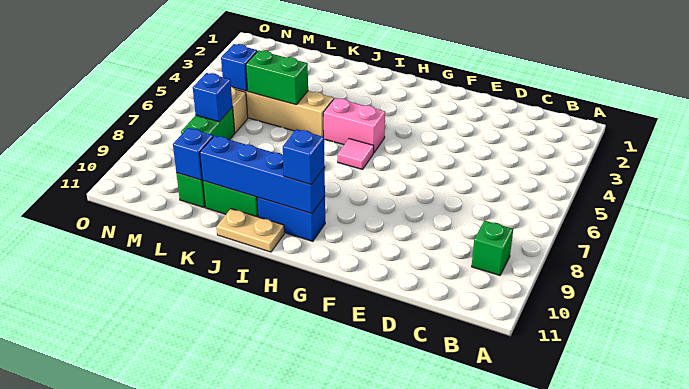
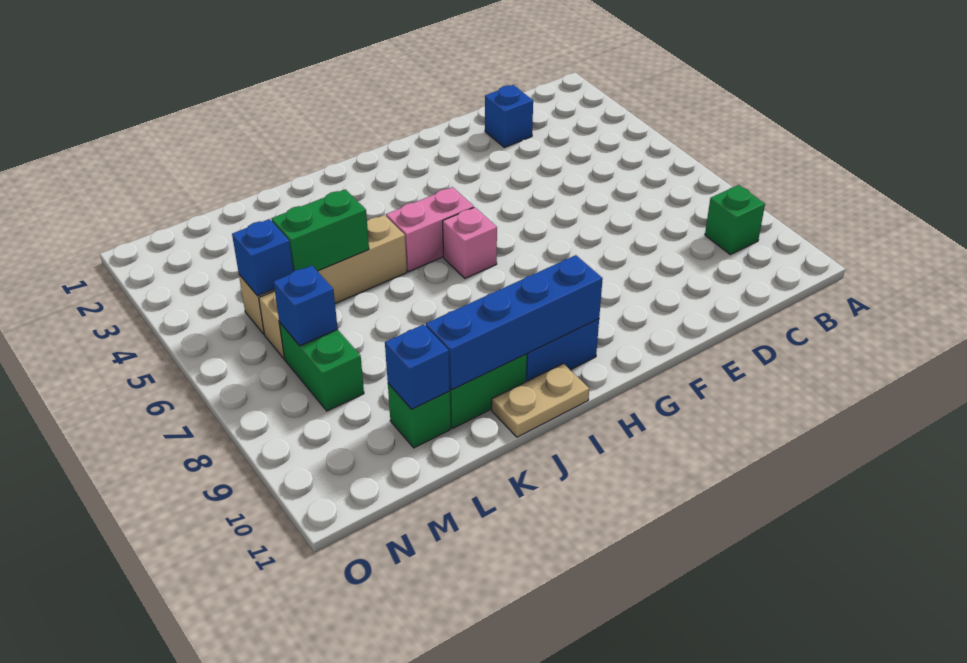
pink 1x1 tile [338,139,374,170] -> pink 1x1 brick [443,207,497,278]
blue 1x1 brick [283,129,325,185] -> blue 1x1 brick moved to [485,85,533,147]

